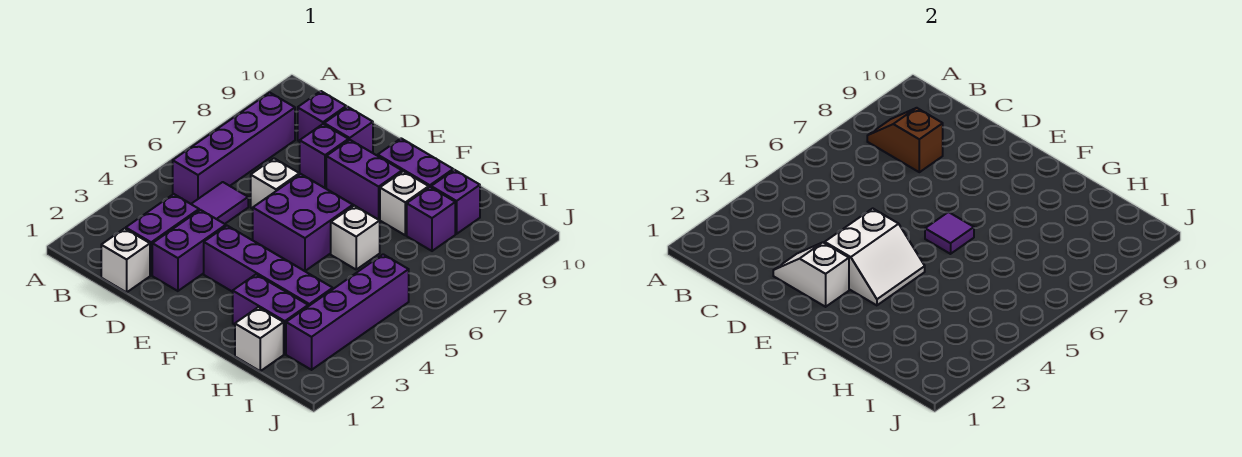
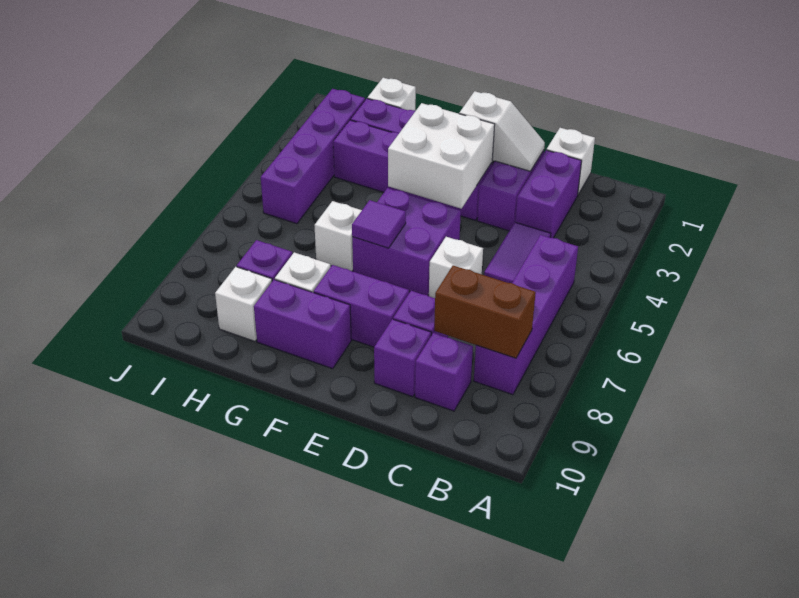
brown 1x2 slope [867,108,943,172] -> brown 1x2 brick [434,266,536,358]
white 2x2 slope [825,208,925,305] -> white 2x2 brick [388,103,495,209]
purple 1x1 brick [431,170,480,234] -> white 1x1 brick [215,267,272,341]

